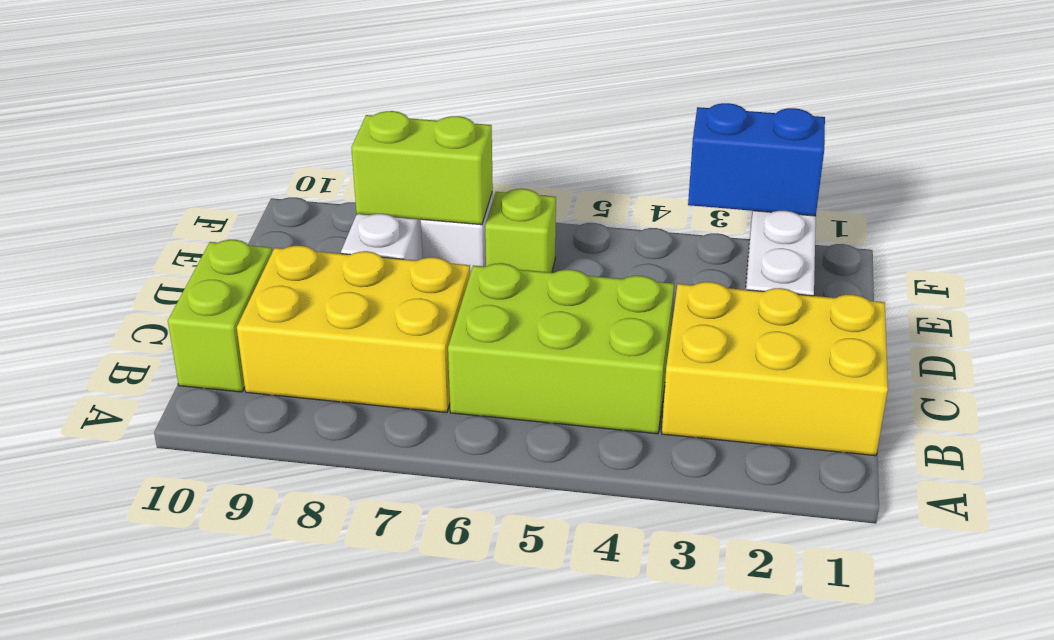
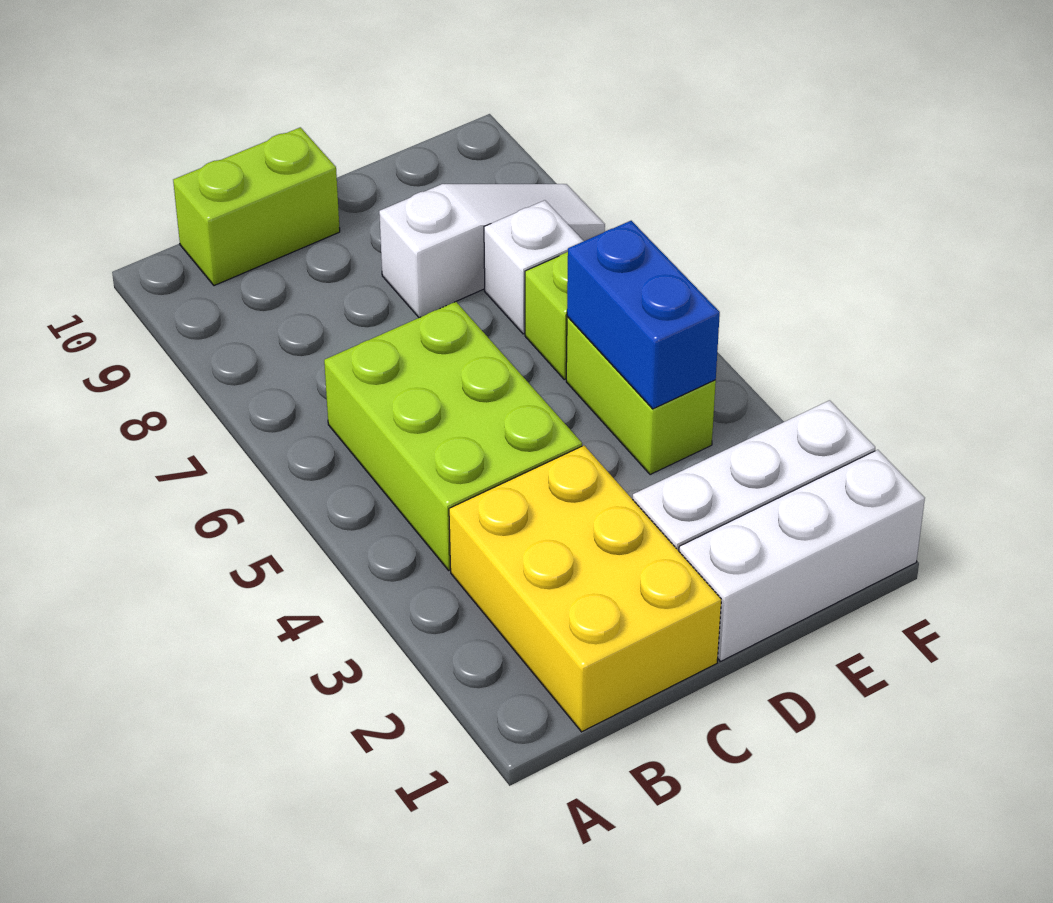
yellow 2x3 brick [237,246,470,413] -> none
none -> white 1x3 brick [679,450,925,661]
lime 1x2 brick [351,111,493,225] -> lime 1x2 brick moved to [566,317,716,475]
blue 1x2 brick [688,103,825,216] -> blue 1x2 brick moved to [567,221,720,409]

